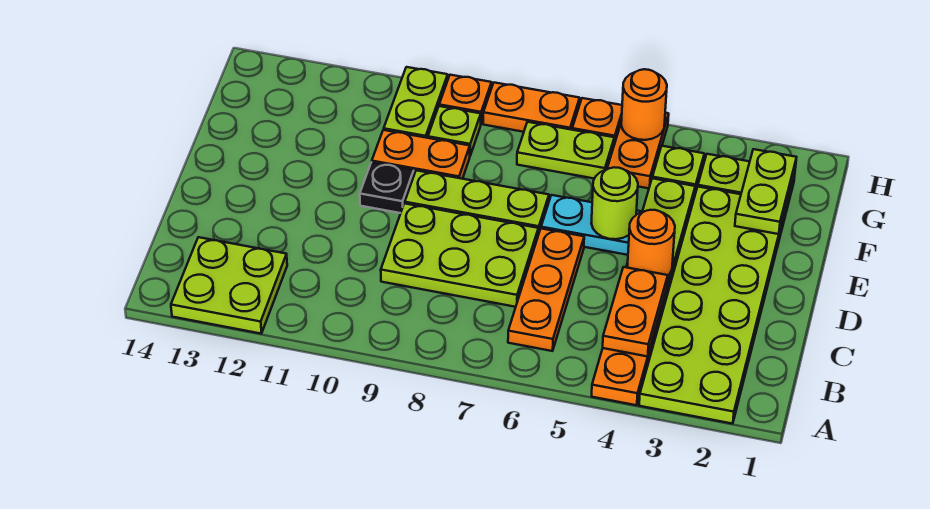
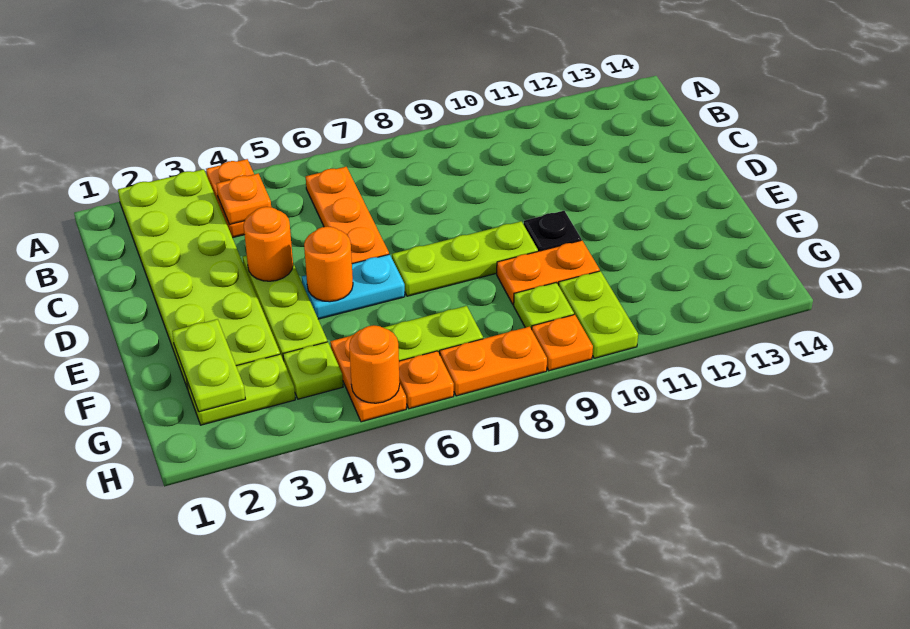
lime 2x2 plate [171,237,287,334] -> none
orange 1x2 plate [603,267,668,356] -> orange 1x1 plate [216,174,271,225]
lime 2x3 plate [381,203,538,307] -> none
lime 1x1 round brick [591,167,638,239] -> orange 1x1 round brick [304,226,353,302]

